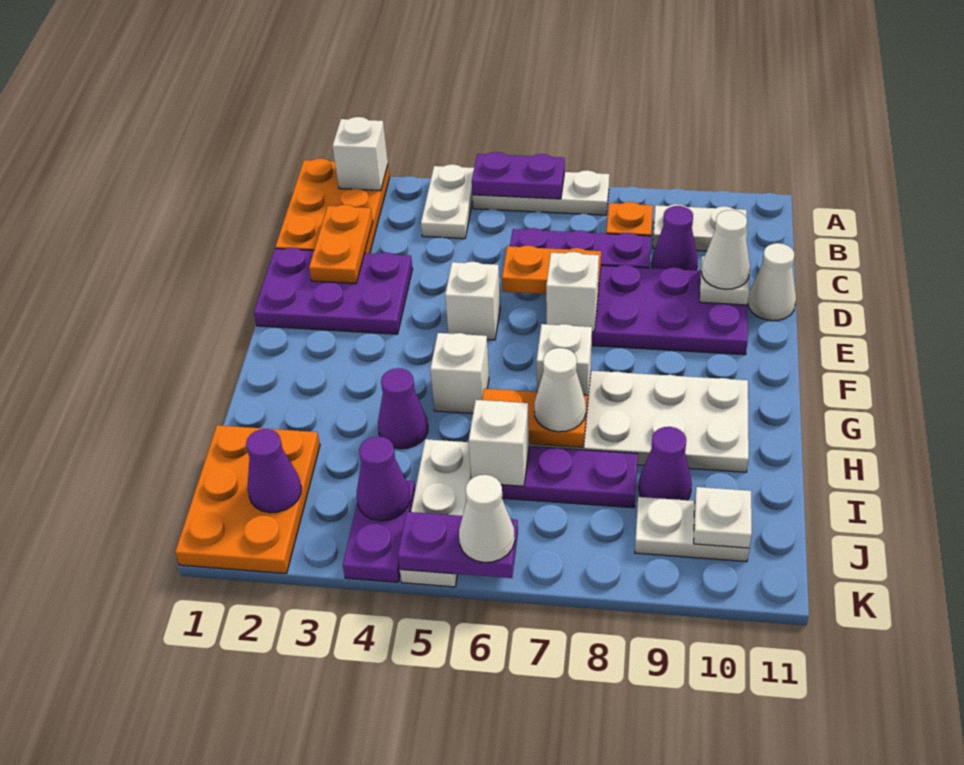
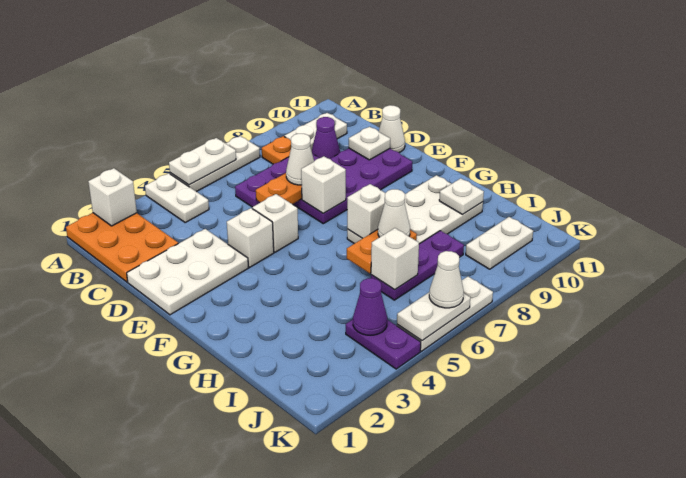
purple 1x2 plate [472,152,565,199] -> white 1x2 plate [169,138,236,185]
orange 1x2 plate [309,205,373,284] -> none
purple 2x3 plate [254,248,412,334] -> white 2x3 plate [127,229,248,315]
white 1x1 cone [701,210,750,289] -> white 1x1 cone moved to [286,134,314,185]
white 1x1 brick [430,333,489,413] -> white 1x1 brick moved to [227,208,274,267]
purple 1x1 cone [378,368,428,449] -> none
orange 2x3 plate [175,425,320,574] -> none
white 1x3 plate [400,439,471,587] -> white 1x3 plate turned to [397,276,493,351]
purple 1x1 cone [639,427,692,500] -> none
purple 1x1 cone [246,429,301,513] -> none
white 1x1 plate [694,487,752,548] -> white 1x1 plate moved to [439,178,484,214]
purple 1x2 plate [398,512,518,578] -> white 1x2 plate [397,293,470,341]

